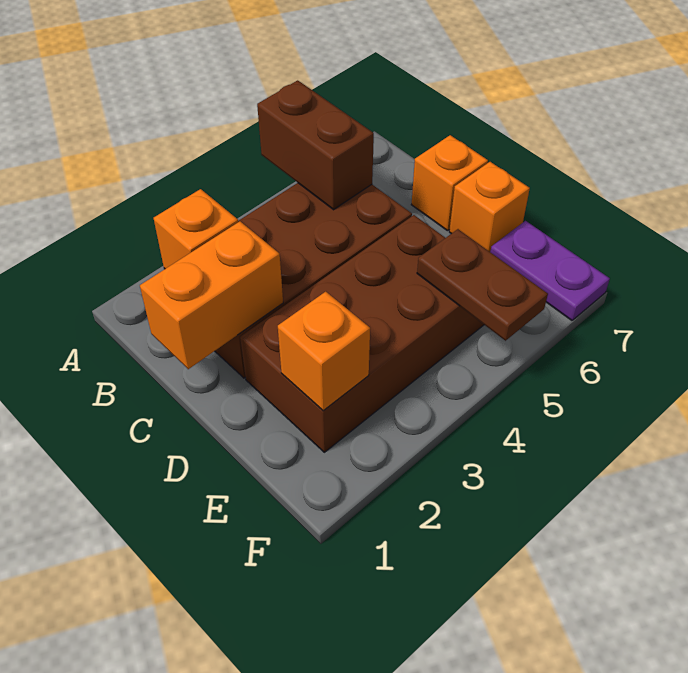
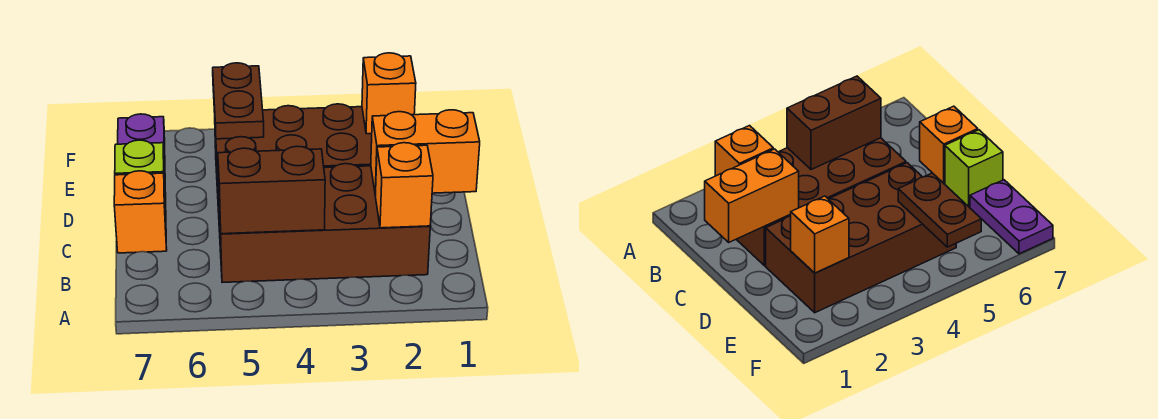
brown 1x2 brick [257,80,374,210] -> brown 1x2 brick turned to [218,146,325,234]
orange 1x1 brick [449,162,530,252] -> lime 1x1 brick [115,140,166,210]

